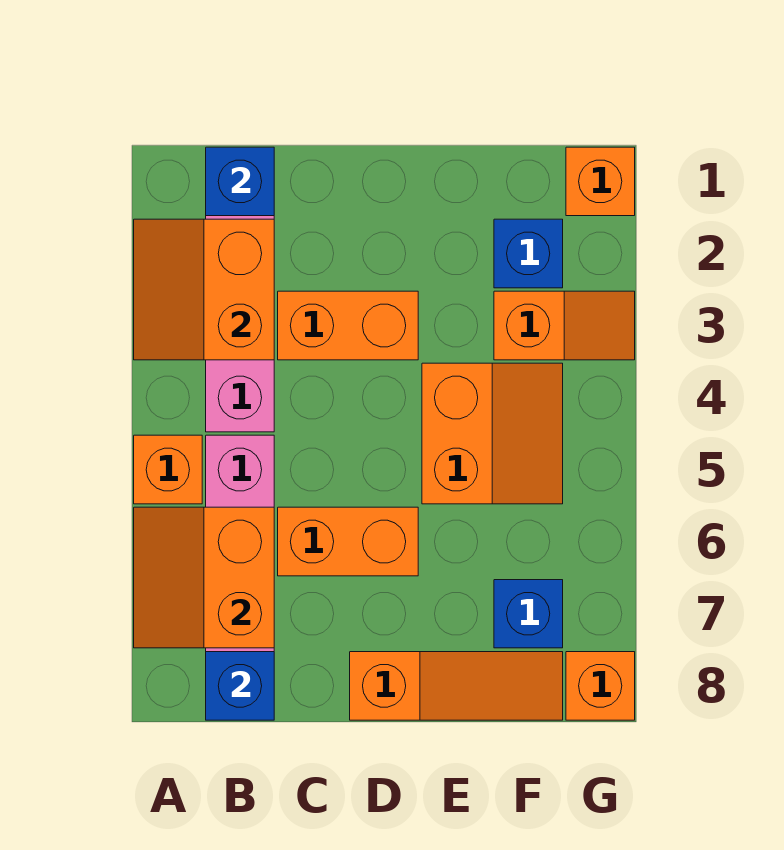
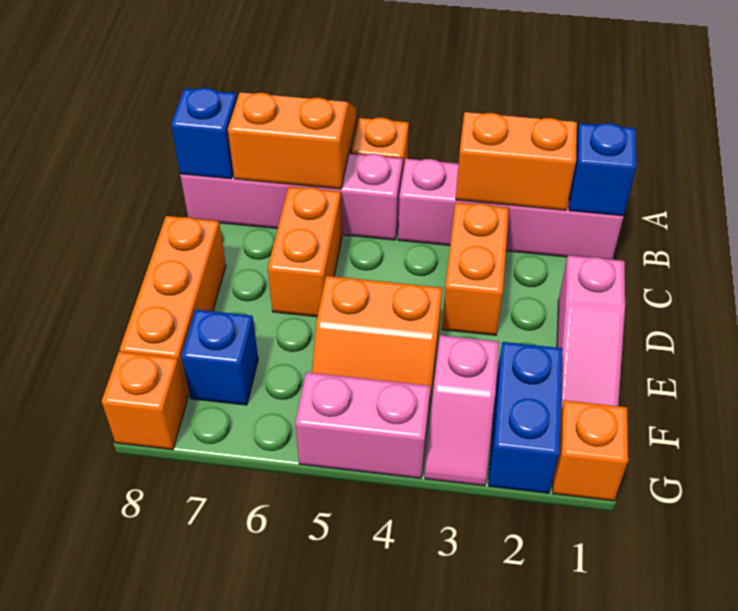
none -> pink 1x3 slope [557,255,625,411]
orange 1x3 slope [350,652,563,720] -> orange 1x3 brick [120,216,226,398]
blue 1x1 brick [494,219,563,288] -> blue 1x2 brick [488,342,562,493]
orange 1x2 slope [494,291,635,360] -> pink 1x2 slope [425,335,499,486]
none -> pink 1x2 brick [295,372,431,478]

